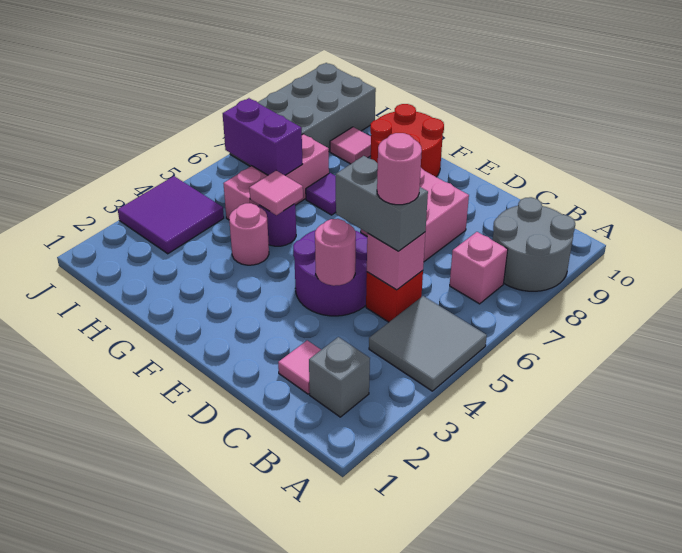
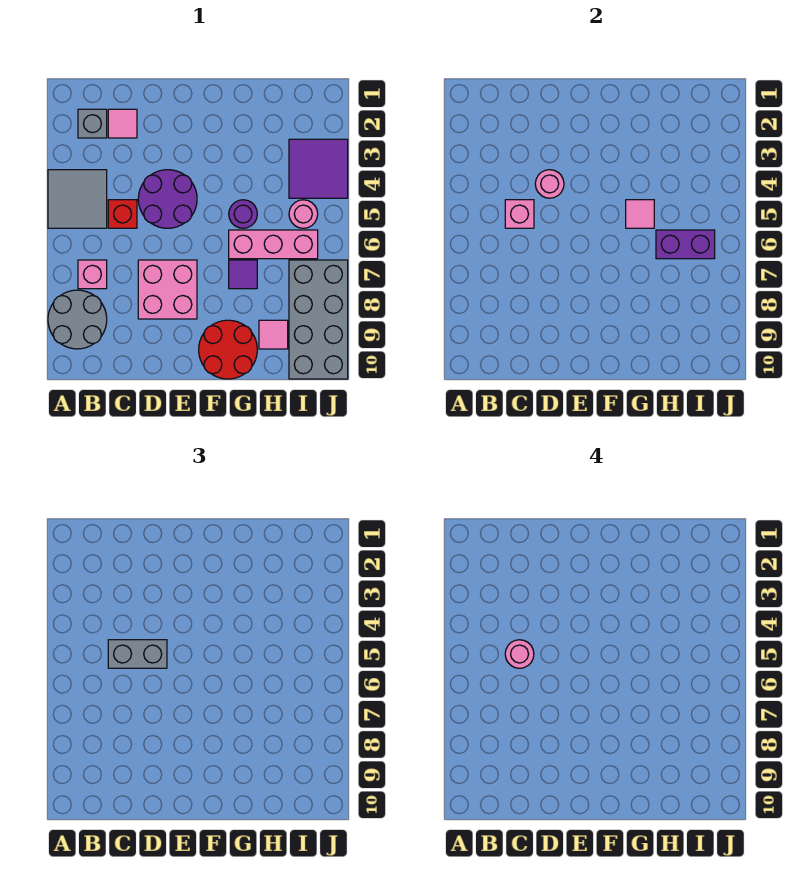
pink 1x1 round brick [229,203,269,265] -> pink 1x1 round brick moved to [289,200,318,228]
pink 1x3 brick [223,134,329,220] -> pink 1x3 brick turned to [229,230,318,259]

